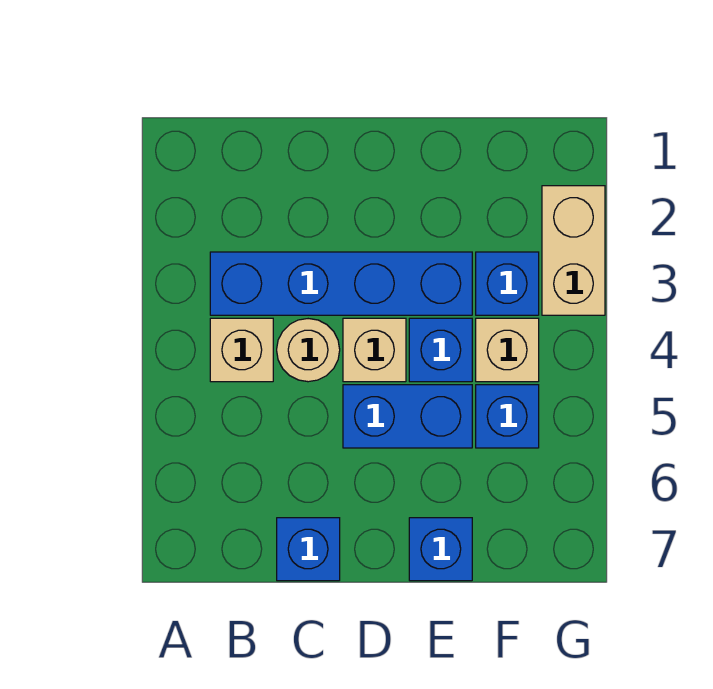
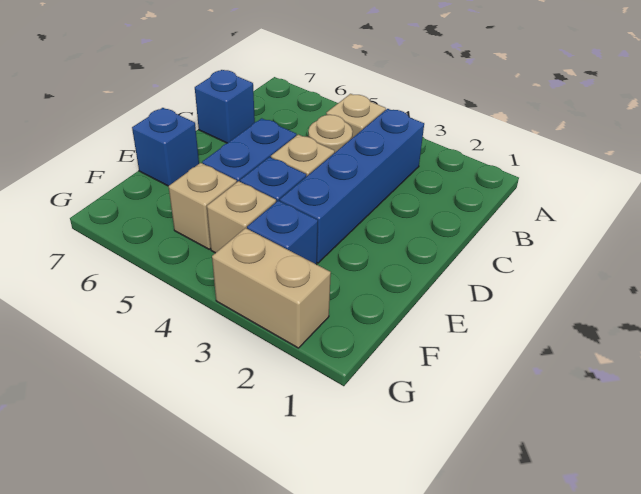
blue 1x1 brick [476,385,539,448] -> tan 1x1 brick [169,163,237,249]

